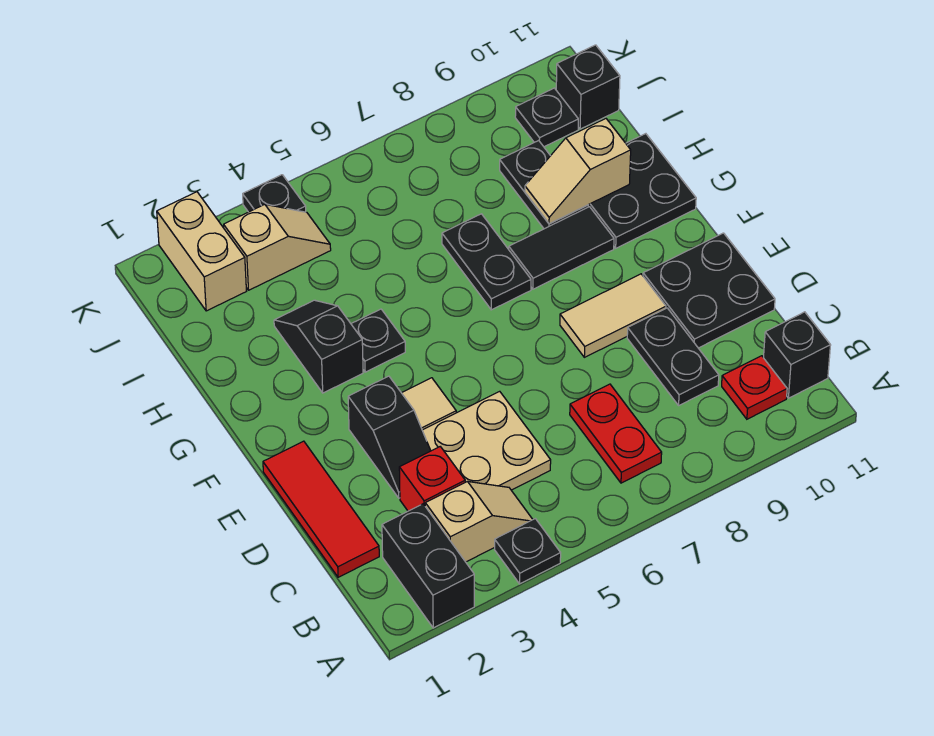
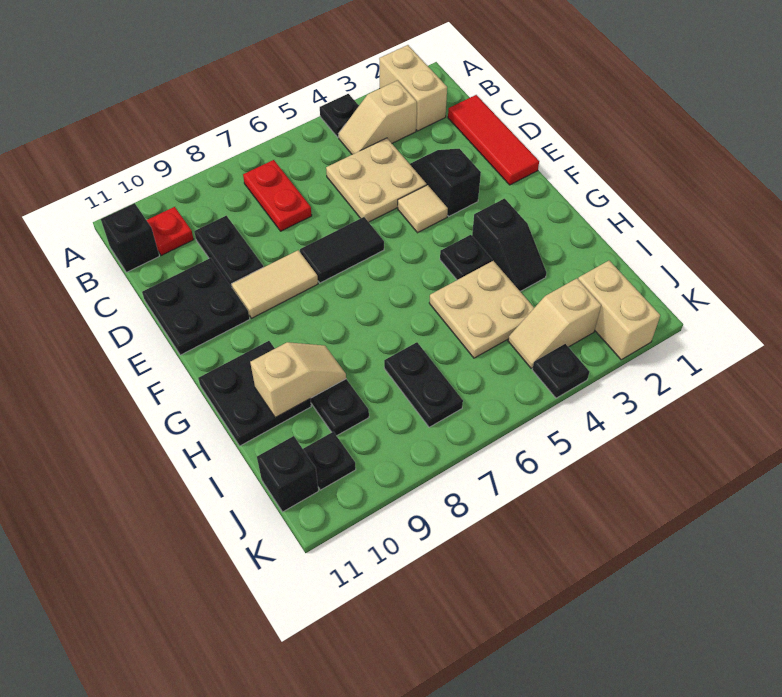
black 1x2 brick [382,504,474,628] -> tan 1x2 brick [379,45,447,131]
red 1x1 brick [399,447,465,511] -> none
black 1x2 plate [442,214,531,310] -> black 1x2 plate moved to [384,342,463,427]
black 1x2 tile [509,207,614,289] -> black 1x2 tile moved to [300,217,384,283]
none -> tan 2x2 plate [429,261,534,358]

